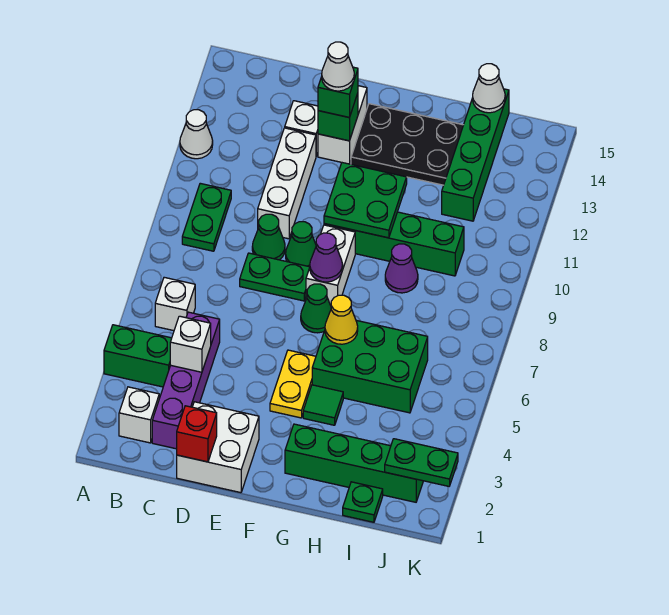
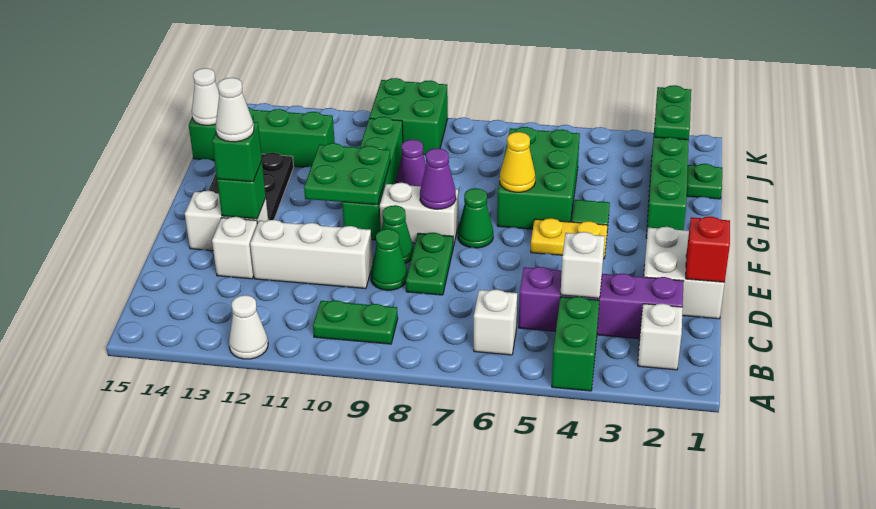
none -> green 2x2 brick [369,78,448,155]

